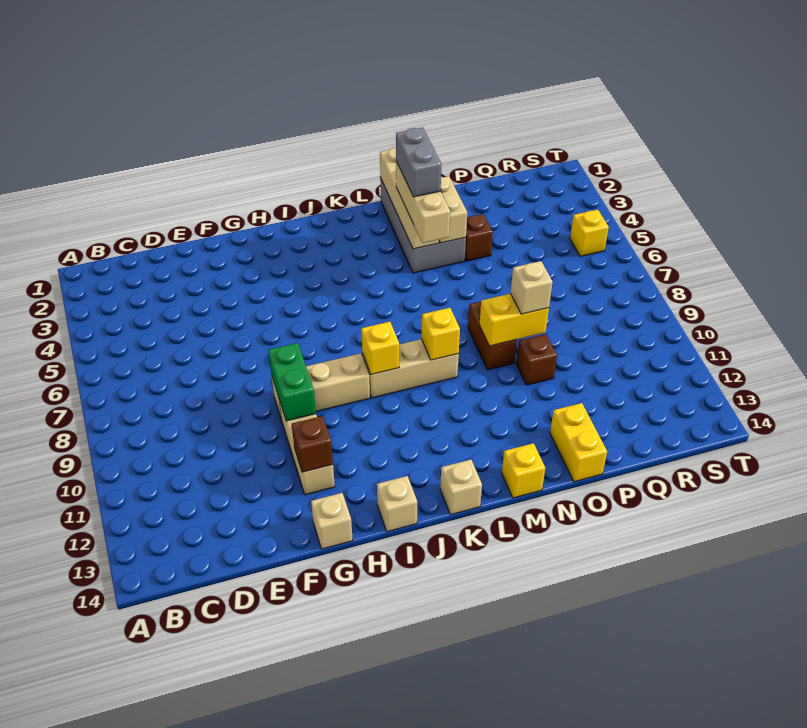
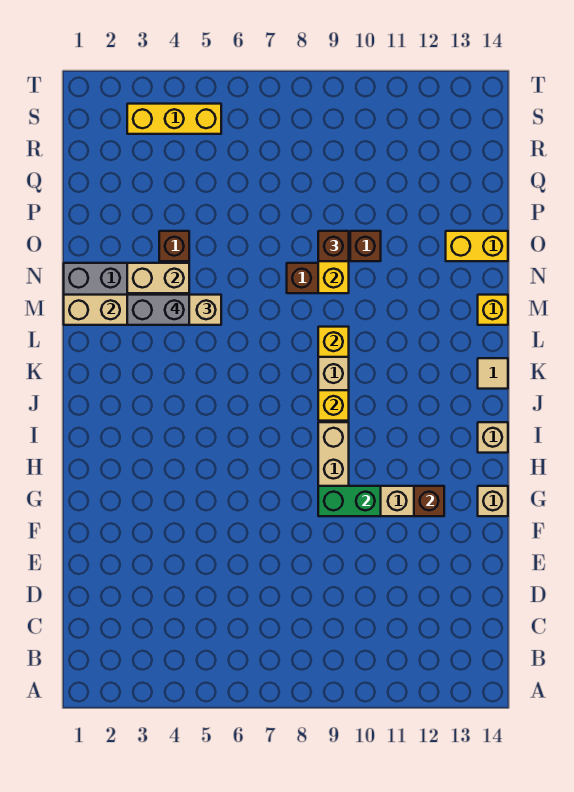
tan 1x1 brick [440,460,482,515] -> tan 1x1 tile [478,358,508,389]
tan 1x1 brick [511,261,553,314] -> brown 1x1 brick [318,231,349,261]
yellow 1x1 brick [570,210,609,256] -> yellow 1x3 brick [127,104,221,134]

